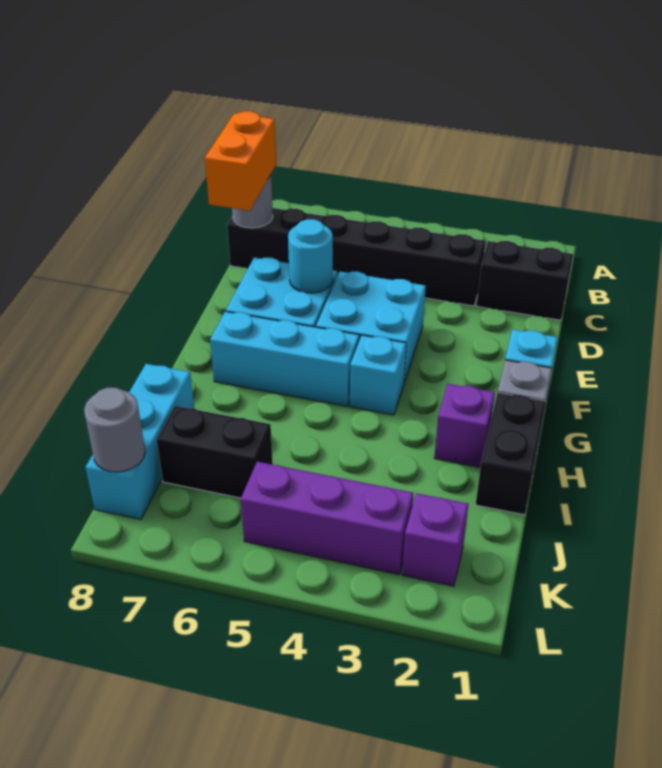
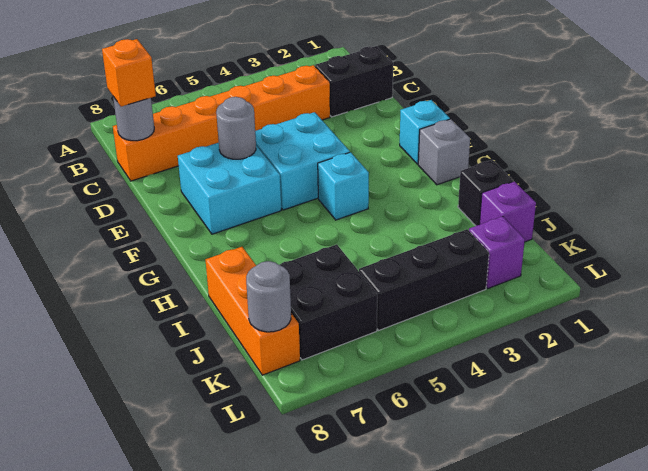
black 1x6 brick [227,208,486,306] -> orange 1x6 brick [113,65,330,181]
orange 1x2 brick [205,111,276,211] -> orange 1x1 brick [102,39,156,107]
cyan 1x1 round brick [288,219,333,293] -> grey 1x1 round brick [216,97,256,159]
cyan 1x3 brick [210,312,359,406] -> none
black 1x2 brick [476,393,546,515] -> black 1x1 brick [458,160,513,226]
purple 1x1 brick [434,384,495,467] -> purple 1x1 brick moved to [479,181,536,242]
cyan 1x3 brick [85,364,194,519] -> orange 1x3 brick [206,247,300,375]
black 1x2 brick [157,406,273,498] -> black 2x2 brick [280,244,377,360]
purple 1x3 brick [241,462,414,575] -> black 1x3 brick [359,229,489,330]

